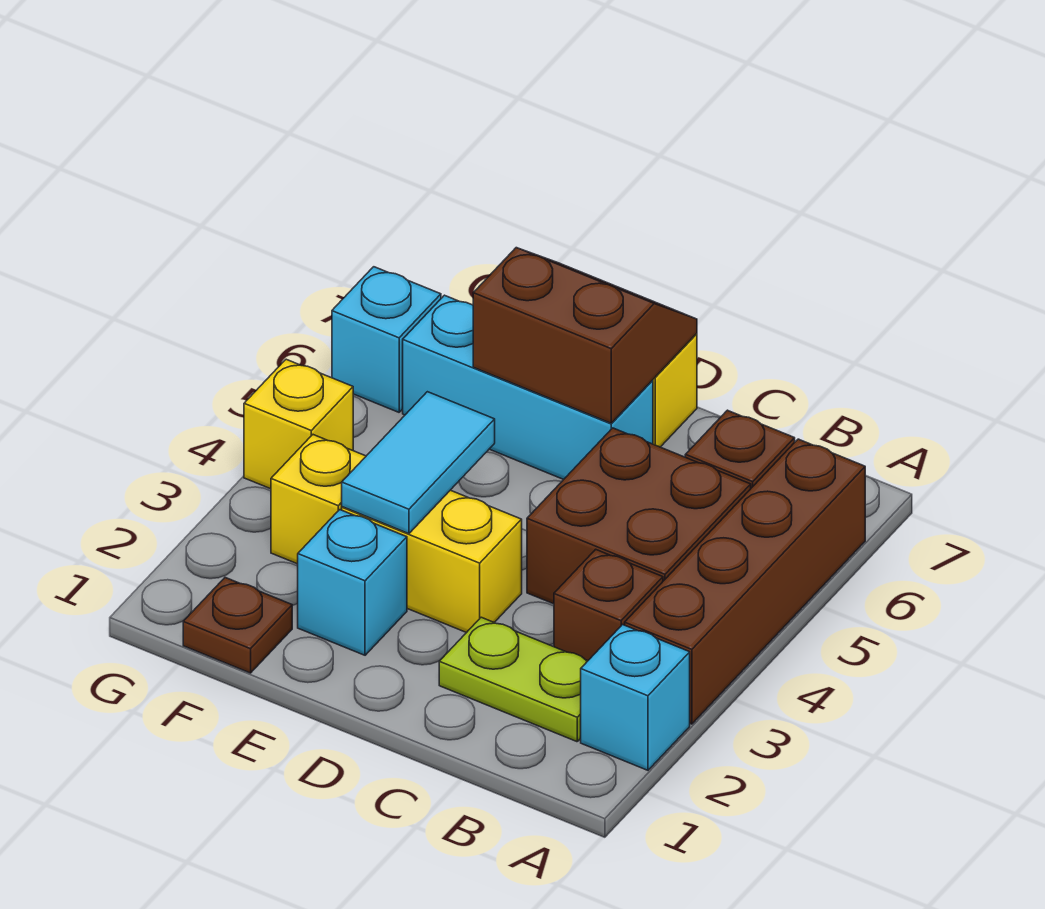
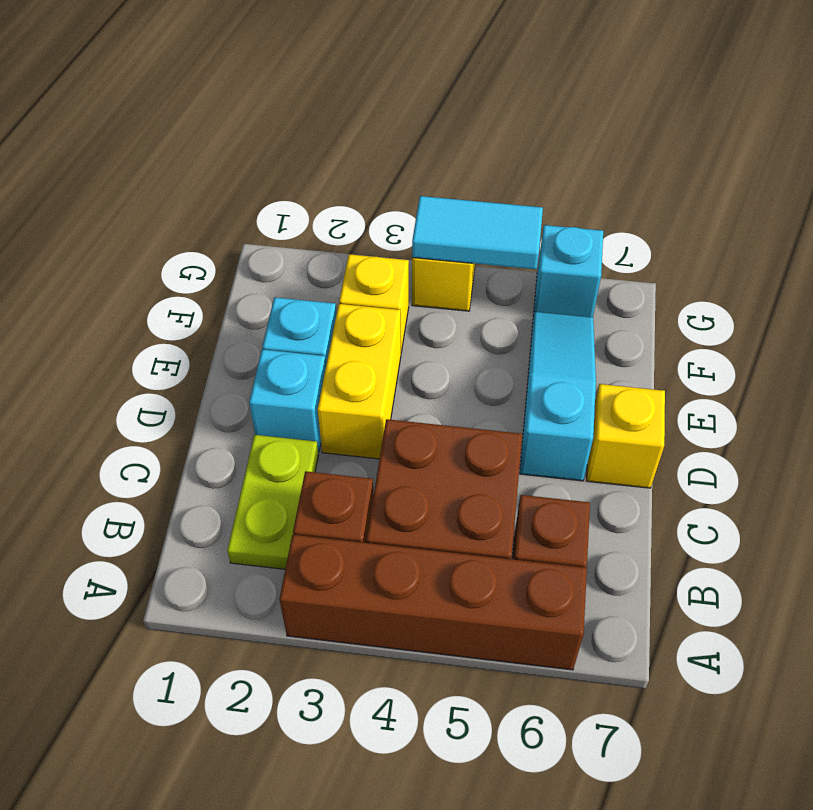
cyan 1x1 brick [581,625,690,770] -> cyan 1x1 brick moved to [249,349,326,452]
cyan 1x3 brick [403,295,653,479] -> cyan 1x3 slope [520,312,596,481]
brown 2x2 slope [473,248,697,423] -> none
cyan 1x2 tile [342,392,495,534] -> cyan 1x2 tile moved to [412,196,543,269]
brown 1x1 plate [183,578,292,673] -> none

